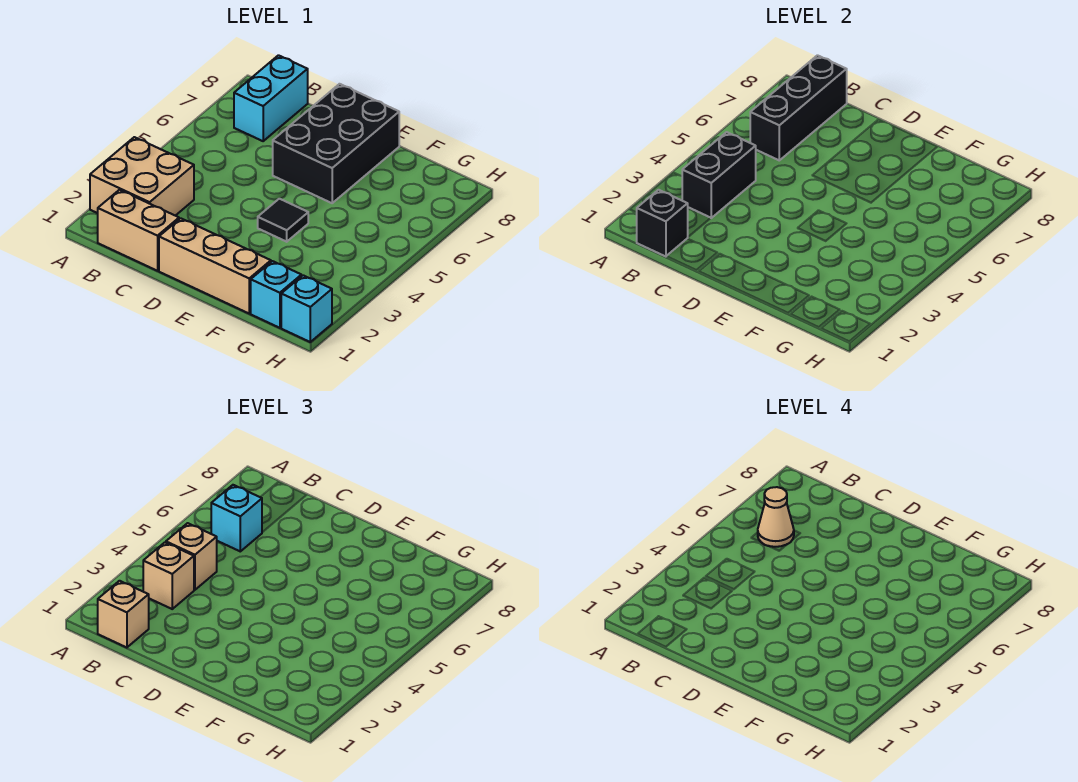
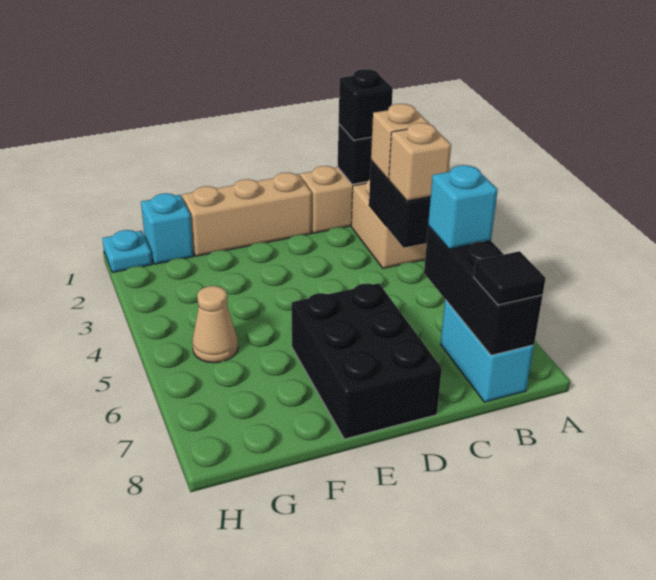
tan 1x1 brick [98,581,149,648] -> black 1x1 brick [339,69,393,140]
tan 1x1 cone [758,487,794,547] -> tan 1x1 cone moved to [192,286,238,363]
black 1x1 tile [258,199,308,242] -> black 1x1 tile moved to [474,251,546,305]
cyan 1x1 brick [281,275,332,342] -> cyan 1x1 plate [102,230,152,273]

